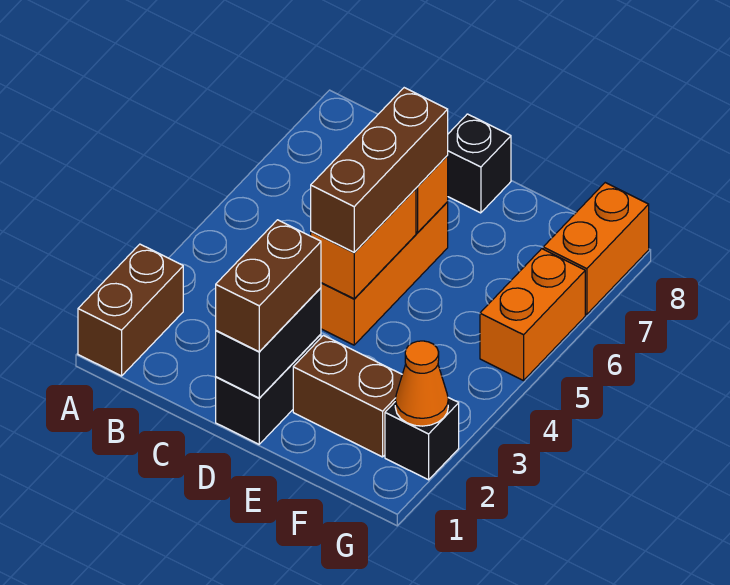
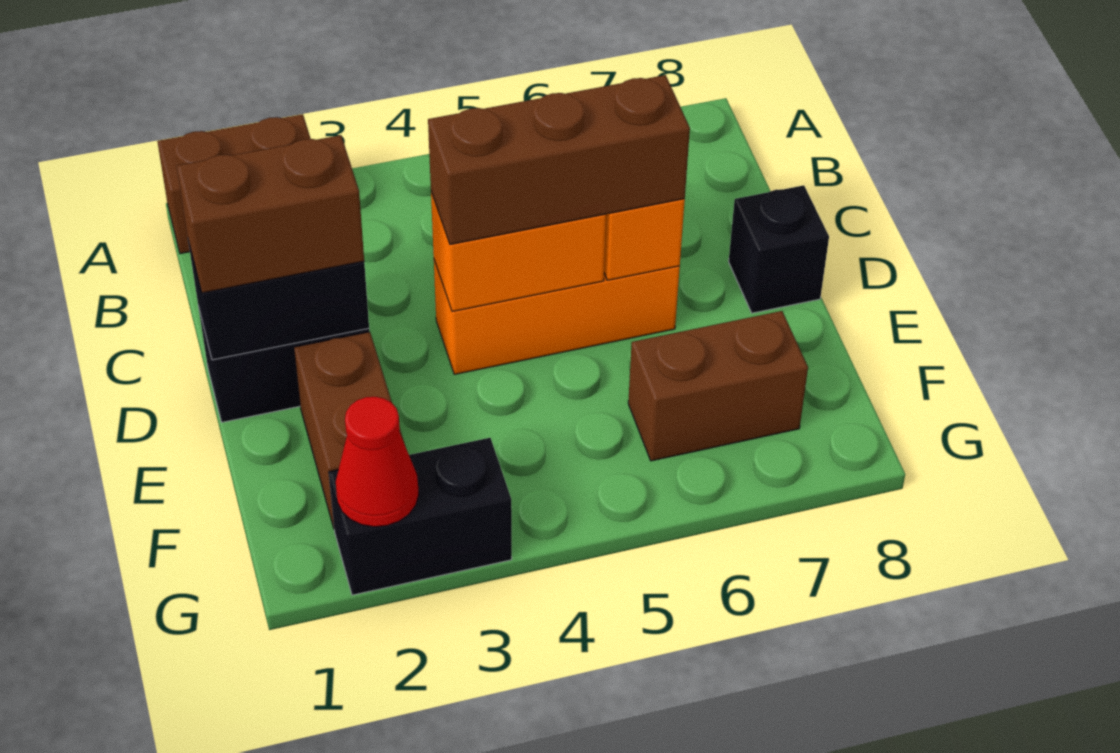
none -> brown 1x2 brick [628,311,808,461]
black 1x1 brick [385,398,459,480] -> black 1x2 brick [329,438,512,595]
orange 1x1 cone [395,341,448,426] -> red 1x1 cone [336,397,419,527]
orange 1x2 brick [480,249,585,381] -> none
orange 1x2 brick [543,183,649,314] -> none

